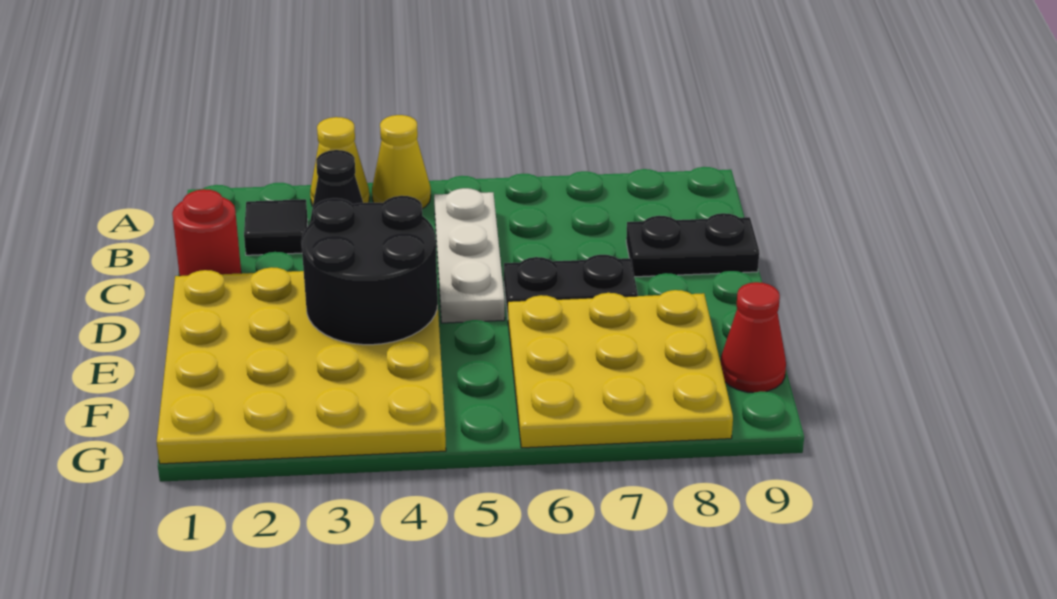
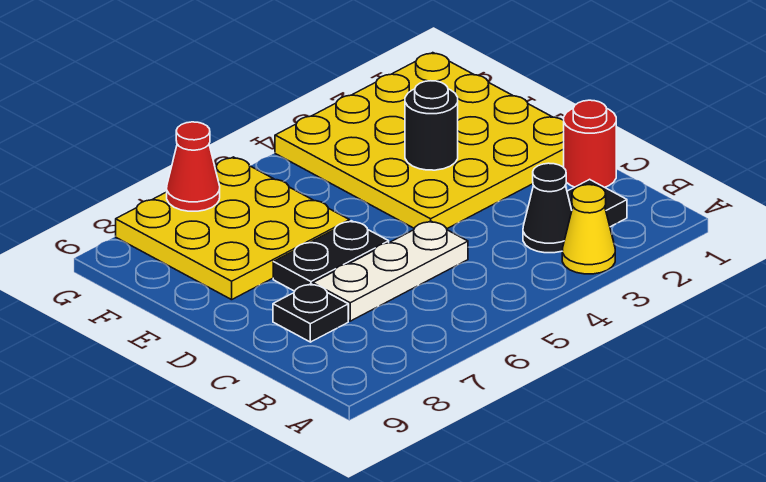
yellow 1x1 cone [372,115,431,209] -> none
white 1x3 plate [434,188,505,323] -> white 1x3 plate turned to [313,221,468,321]
black 1x2 plate [626,213,759,277] -> black 1x1 plate [273,284,348,342]
black 2x2 round brick [301,196,438,345] -> black 1x1 round brick [405,81,458,170]
red 1x1 cone [721,282,786,393] -> red 1x1 cone moved to [167,122,220,211]

